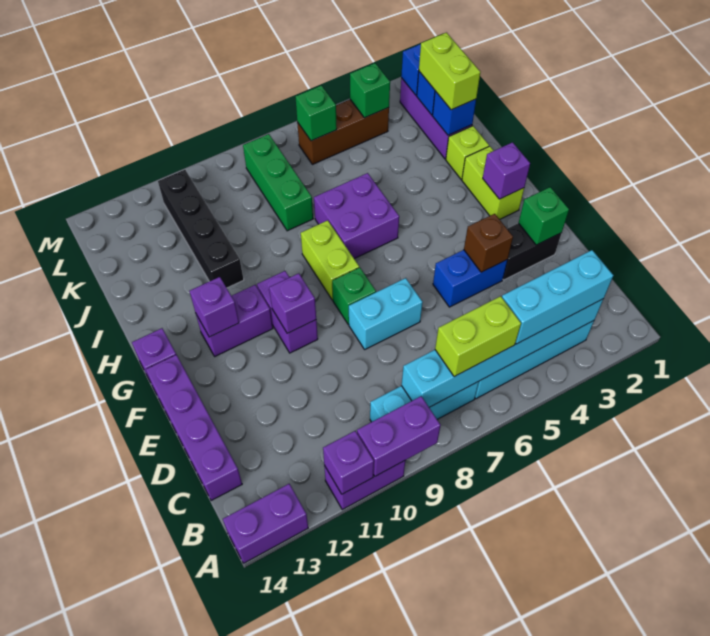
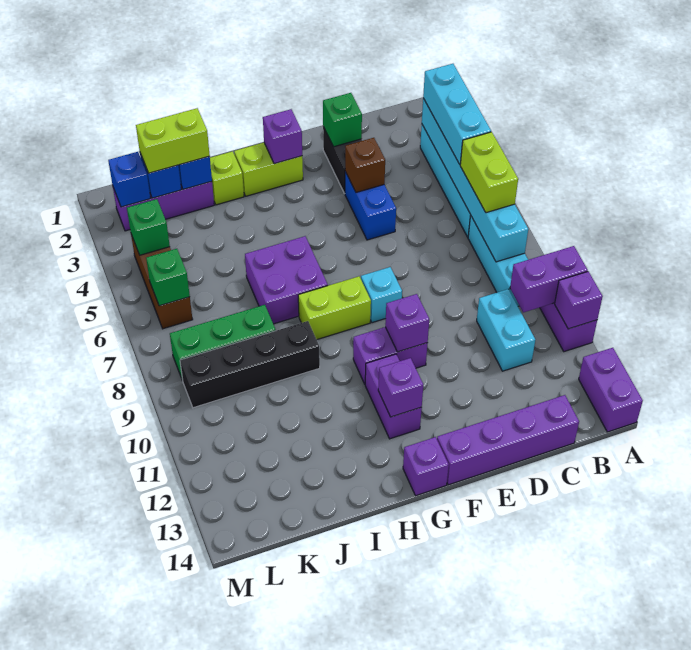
purple 1x2 brick [357,396,441,476] -> purple 1x2 brick turned to [510,246,588,313]
cyan 1x2 brick [349,278,423,349] -> cyan 1x2 brick moved to [477,289,535,371]
green 1x1 brick [332,267,376,324] -> cyan 1x1 brick [361,267,402,323]
black 1x4 brick [158,170,244,288] -> black 1x4 brick moved to [180,321,320,408]

